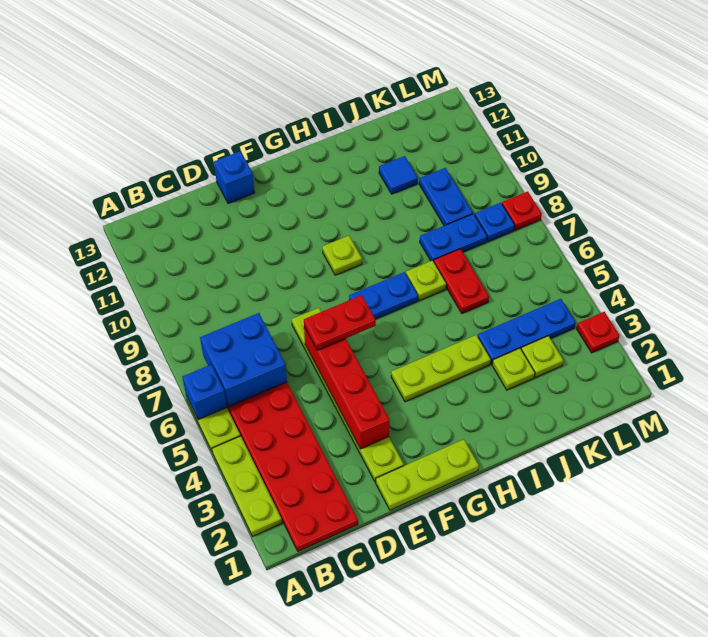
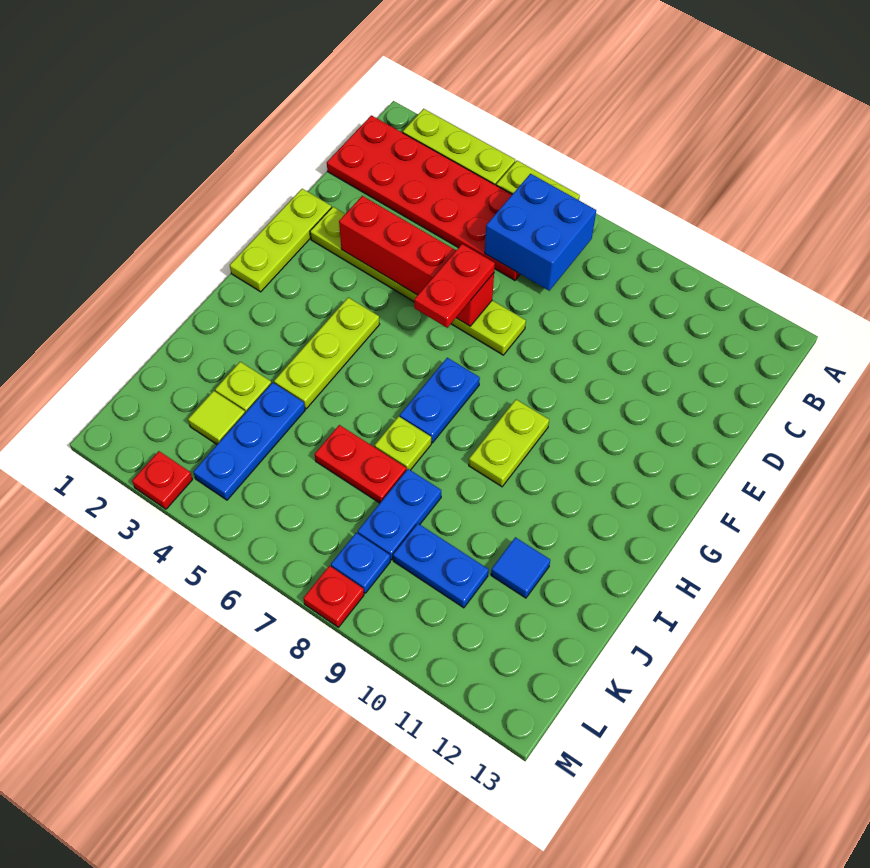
blue 1x1 brick [183,364,227,420] -> none
blue 1x1 brick [214,151,254,204] -> none
lime 1x1 plate [322,236,362,275] -> lime 1x2 plate [469,400,549,487]
lime 1x1 plate [521,336,563,378] -> lime 1x1 tile [188,391,245,444]

